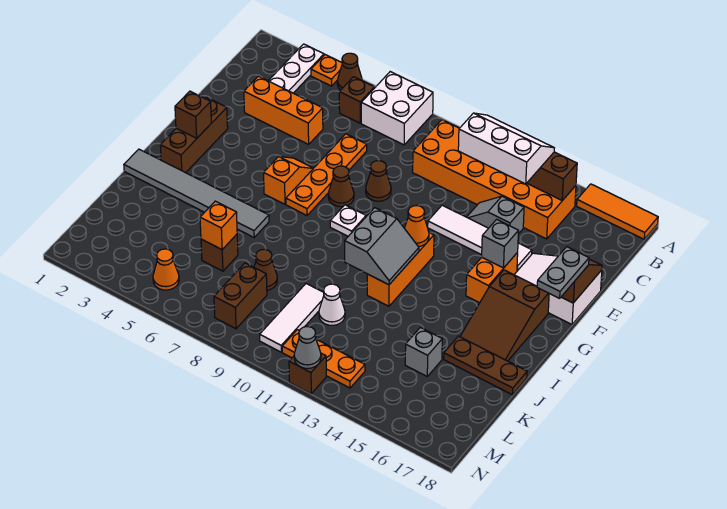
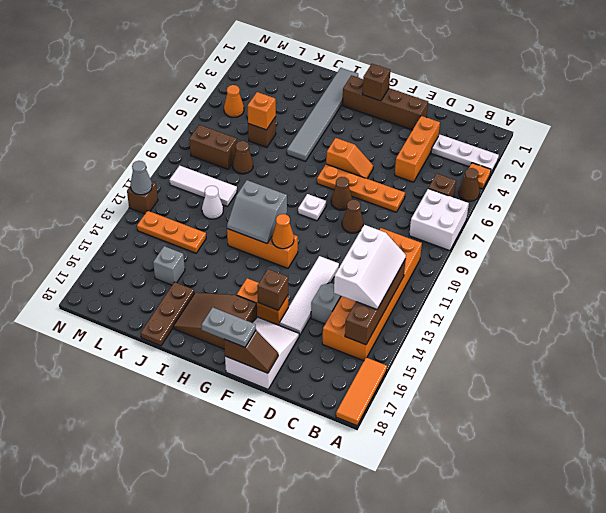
brown 1x3 brick [160,97,228,173] -> brown 1x4 brick [342,75,428,130]
grey 1x1 brick [482,219,519,268] -> brown 1x1 brick [257,269,288,310]
orange 1x3 plate [282,330,365,388] -> orange 1x3 plate turned to [137,211,206,253]

